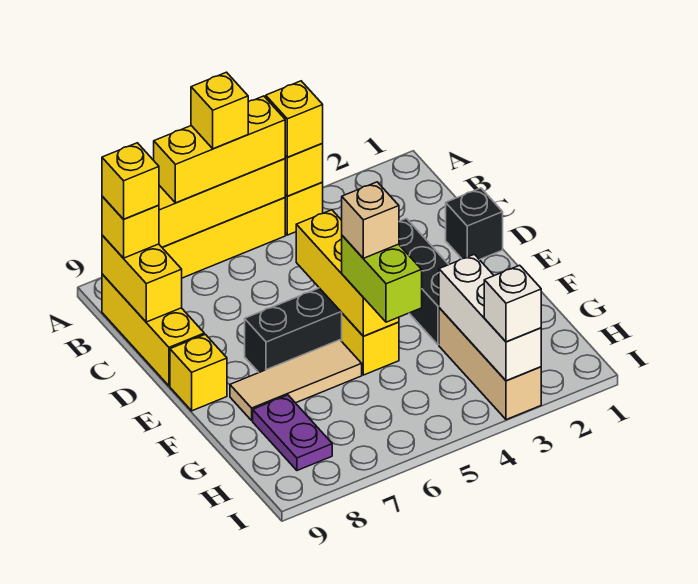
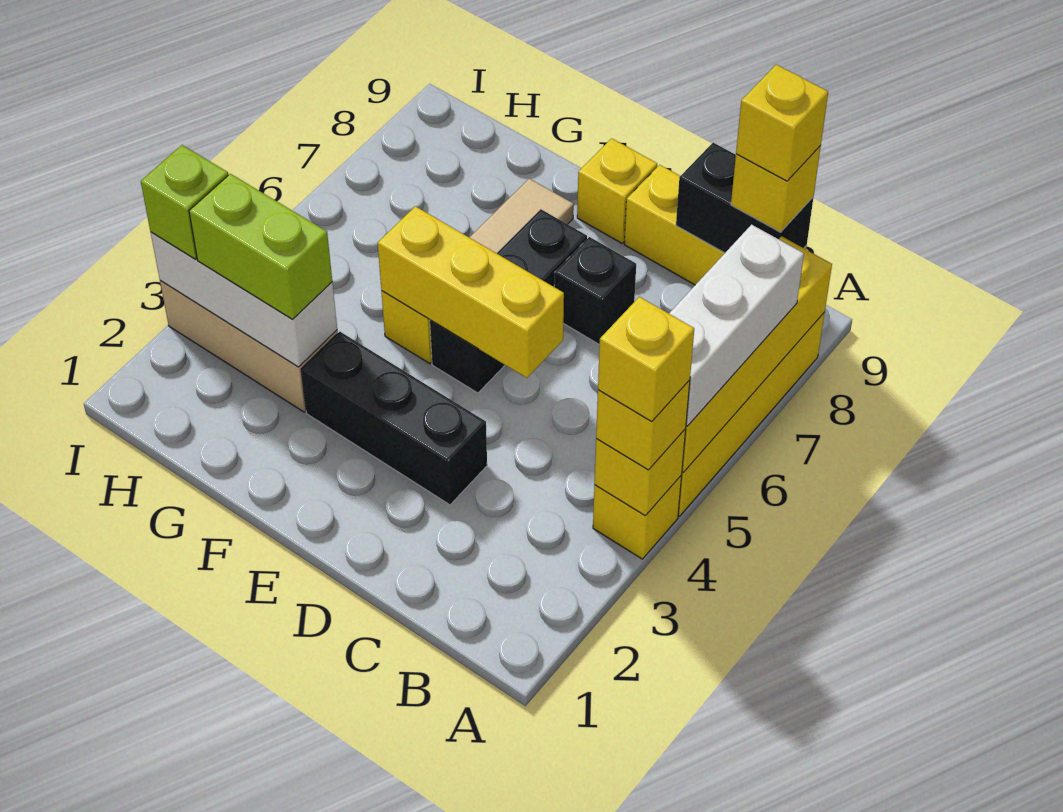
yellow 1x3 brick [154,96,285,203] -> white 1x3 brick [669,225,804,426]
yellow 1x1 brick [191,72,248,149] -> yellow 1x1 brick moved to [598,297,694,422]
yellow 1x2 brick [102,235,182,322] -> black 1x2 brick [676,143,813,253]
black 1x1 brick [446,188,503,260] -> black 1x1 brick moved to [554,237,636,345]
lime 1x2 brick [342,236,422,322] -> lime 1x2 brick moved to [189,174,332,319]
tan 1x1 brick [342,182,399,258] -> none
purple 1x2 plate [253,395,332,470] -> none
white 1x1 brick [484,265,541,342] -> lime 1x1 brick [141,145,228,259]

